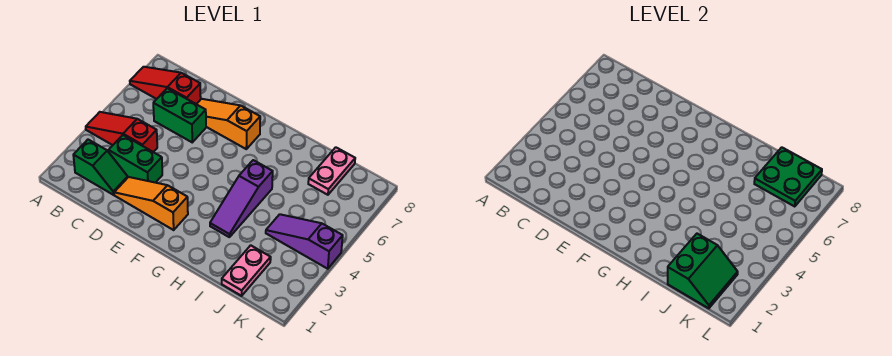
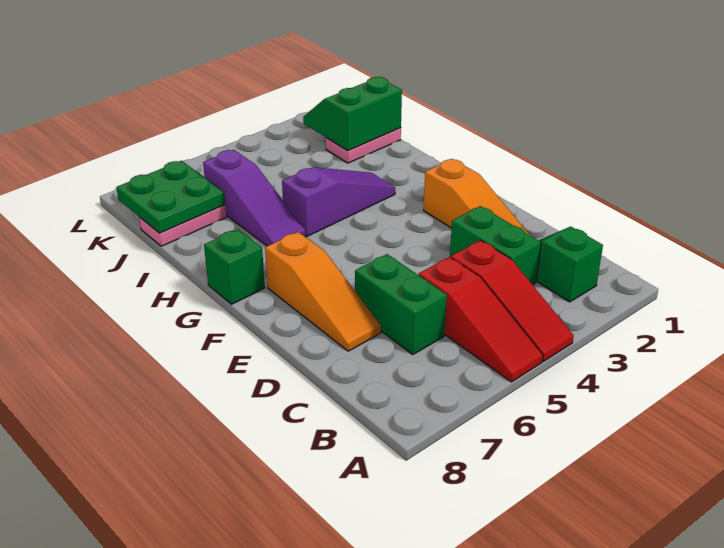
red 1x3 slope [130,67,201,104] -> red 1x3 slope moved to [418,257,543,382]
none -> green 1x1 brick [204,229,265,304]
purple 1x3 slope [266,214,343,269] -> purple 1x3 slope moved to [203,150,305,246]

